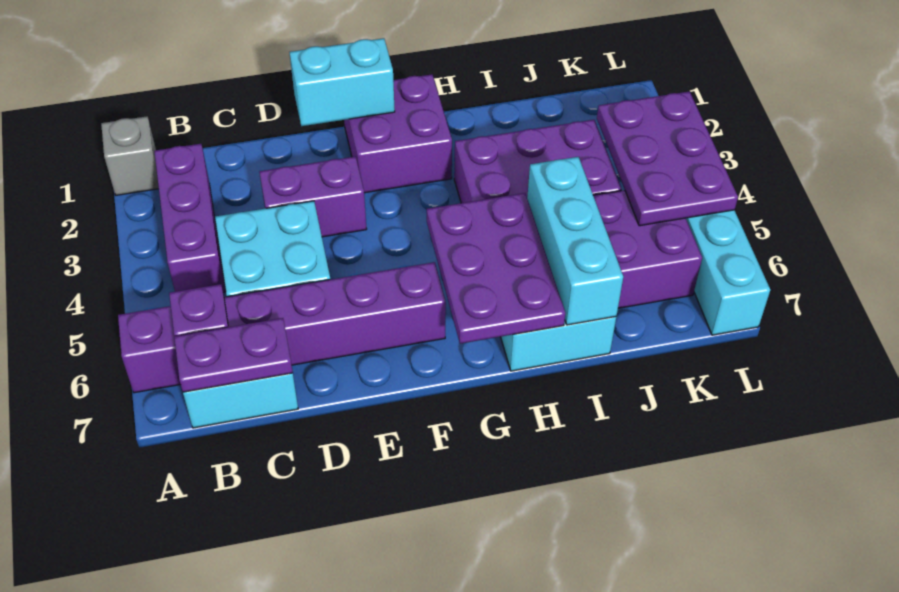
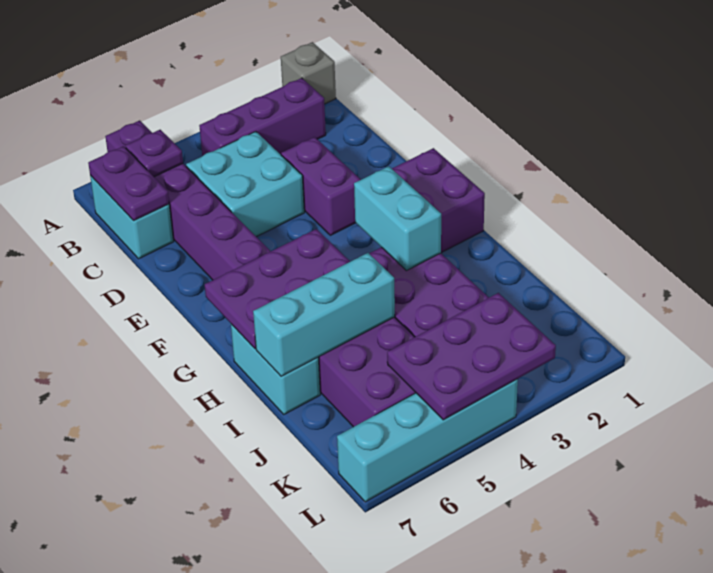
cyan 1x2 brick [289,38,395,126] -> cyan 1x2 brick moved to [354,166,441,271]

